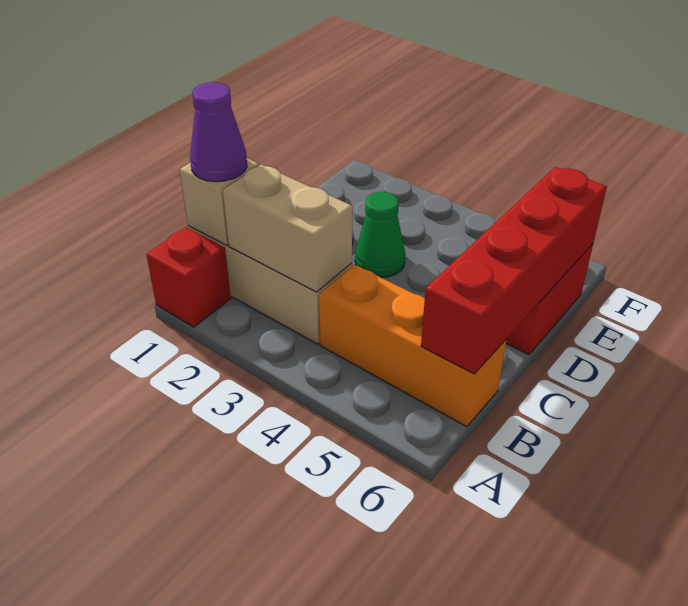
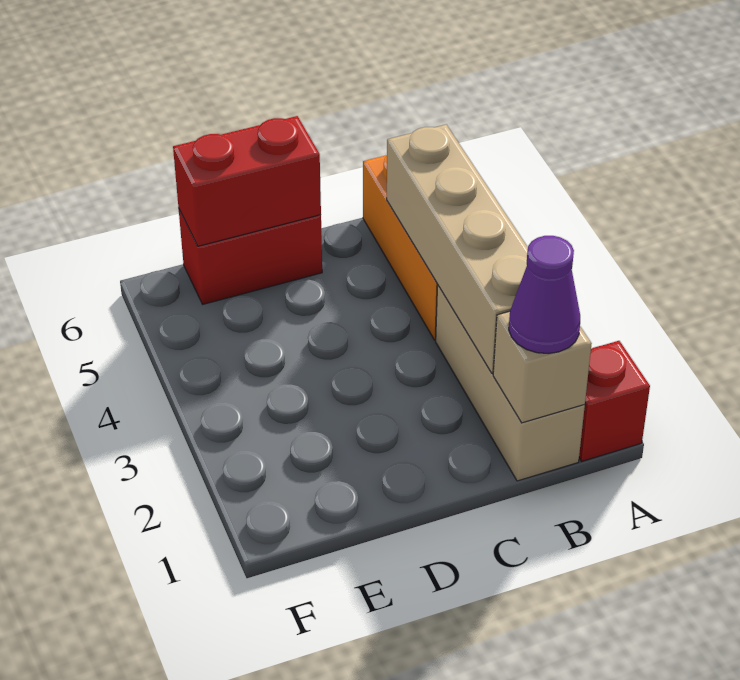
tan 1x2 brick [223,165,352,292] -> tan 1x4 brick [387,125,528,374]
red 1x4 brick [421,167,607,374] -> red 1x2 brick [173,116,321,246]
green 1x1 cone [355,192,405,277] -> none

